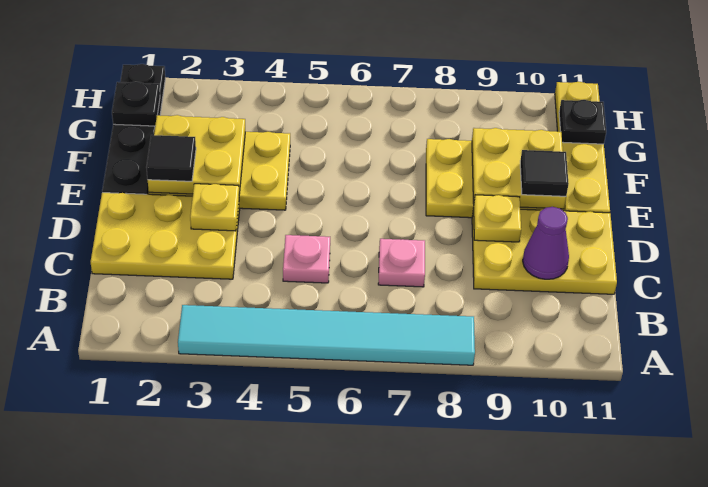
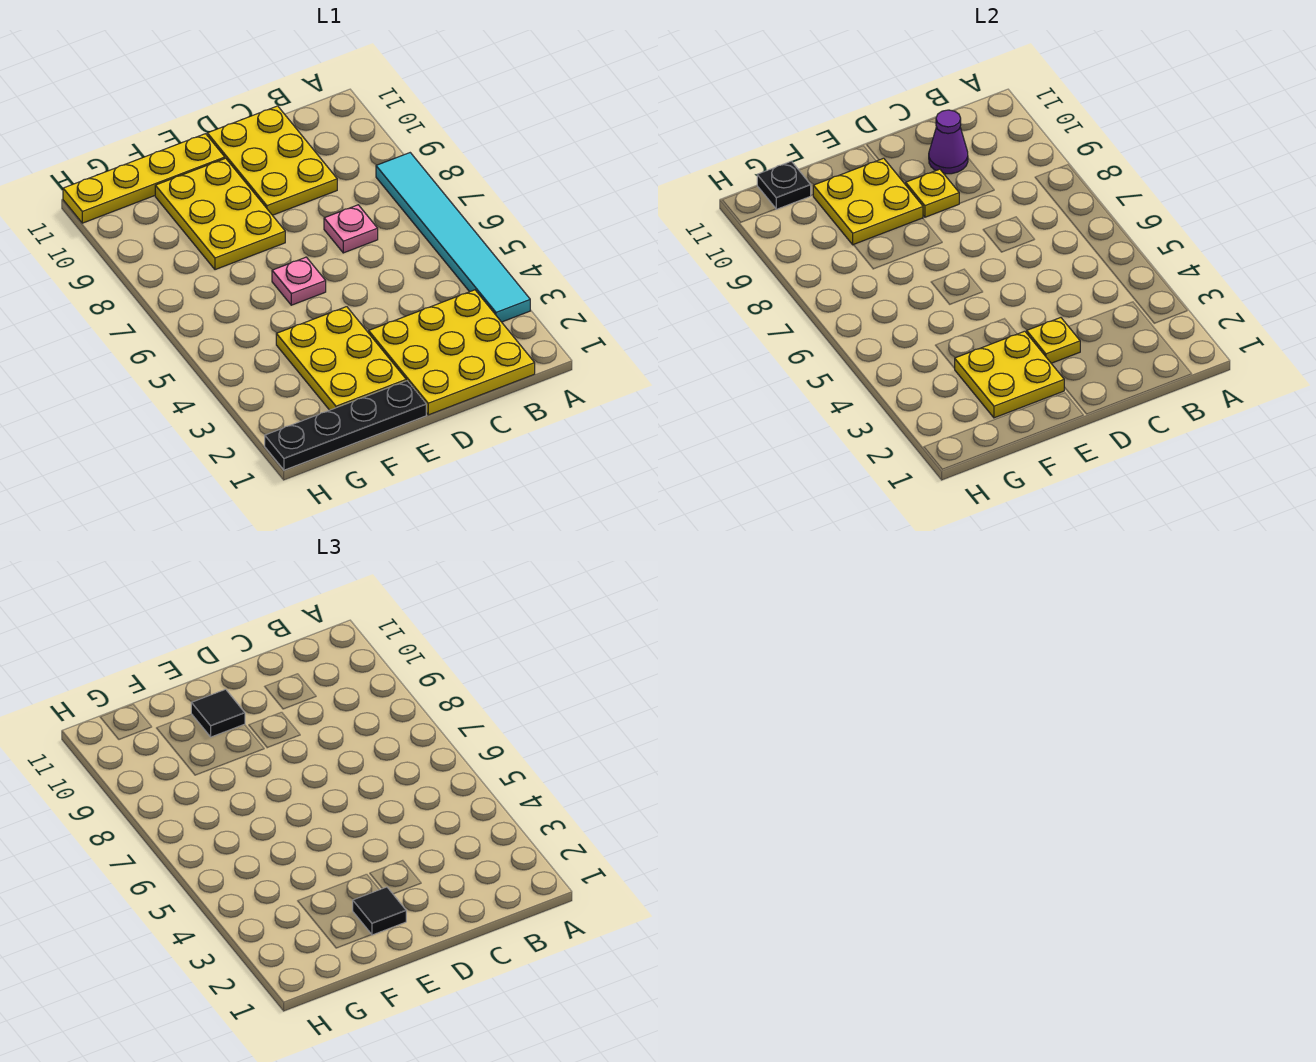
yellow 2x3 plate [91,193,240,279] -> yellow 3x3 plate [369,290,535,415]
pink 1x1 plate [283,235,330,283] -> pink 1x1 plate moved to [272,257,326,305]
black 1x1 plate [112,82,160,126] -> none

